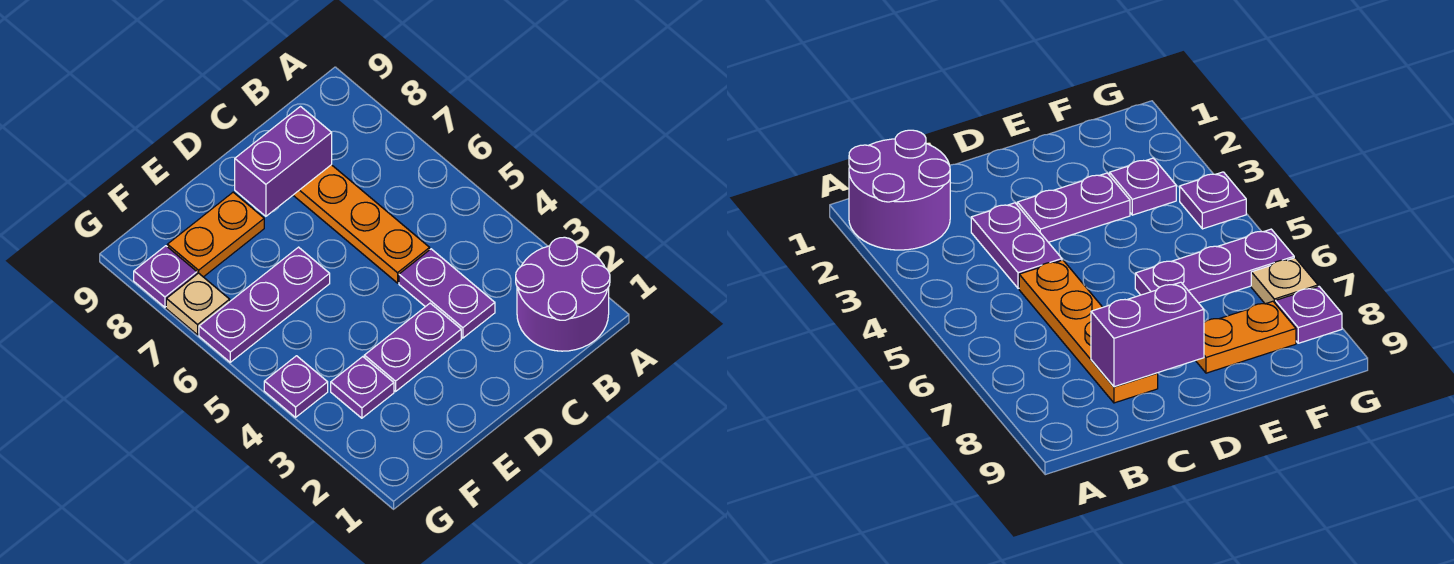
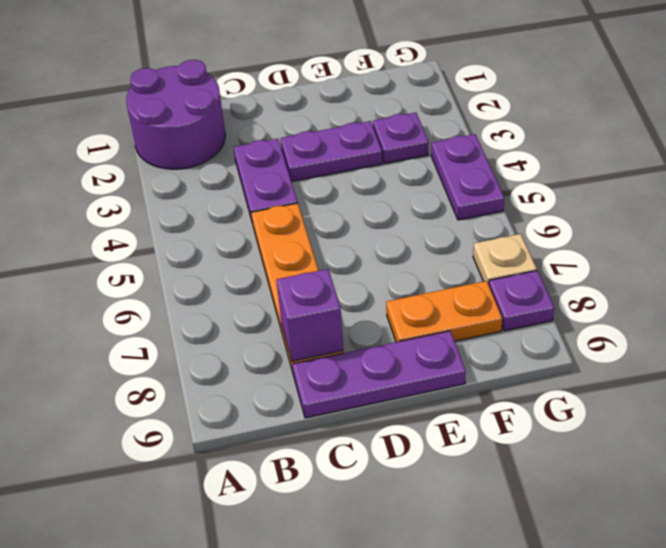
purple 1x2 brick [235,107,332,216] -> purple 1x1 brick [277,269,343,361]
purple 1x3 plate [199,247,330,362] -> purple 1x3 plate moved to [293,331,466,418]
purple 1x1 plate [264,356,328,417] -> purple 1x2 plate [431,134,504,220]

